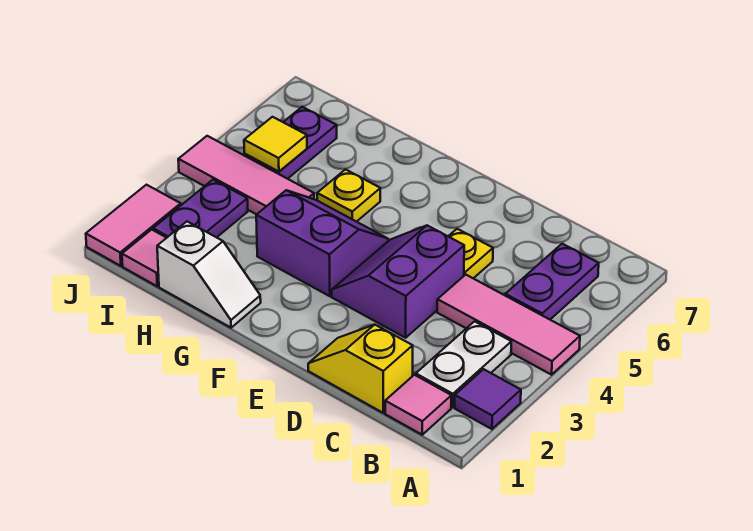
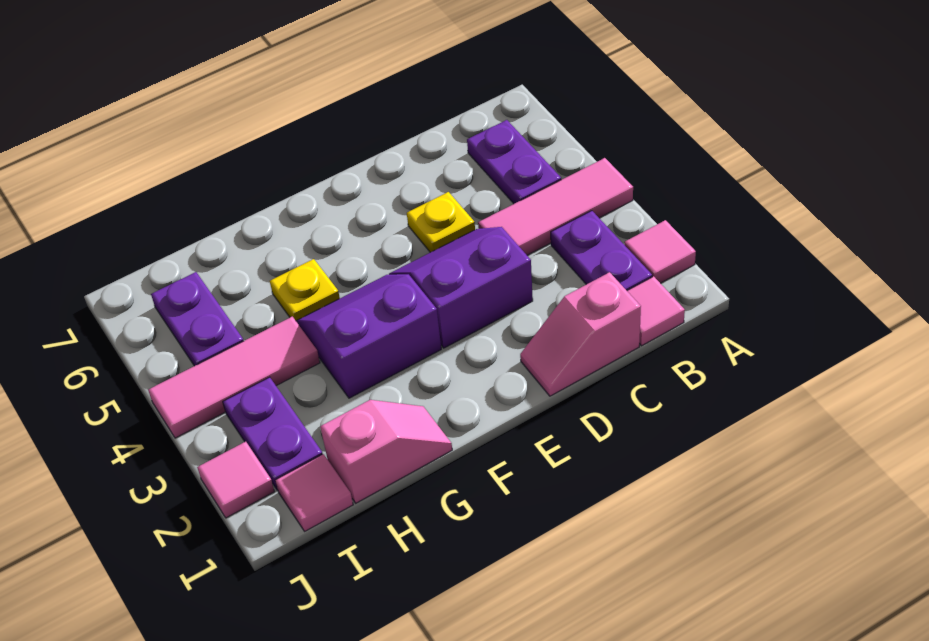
purple 1x1 tile [455,369,521,429] -> pink 1x1 tile [624,220,696,283]
white 1x2 plate [416,321,511,407] -> purple 1x2 plate [551,211,652,290]
yellow 1x2 slope [308,325,413,413] -> pink 1x2 slope [520,272,641,396]
purple 2x2 slope [332,225,464,338] -> purple 2x2 slope turned to [389,227,533,348]
white 1x2 slope [157,222,261,328] -> pink 1x2 slope [320,400,452,503]
yellow 1x1 tile [244,117,307,172] -> none
pink 1x2 tile [86,185,181,266] -> pink 1x1 tile [197,442,275,518]

